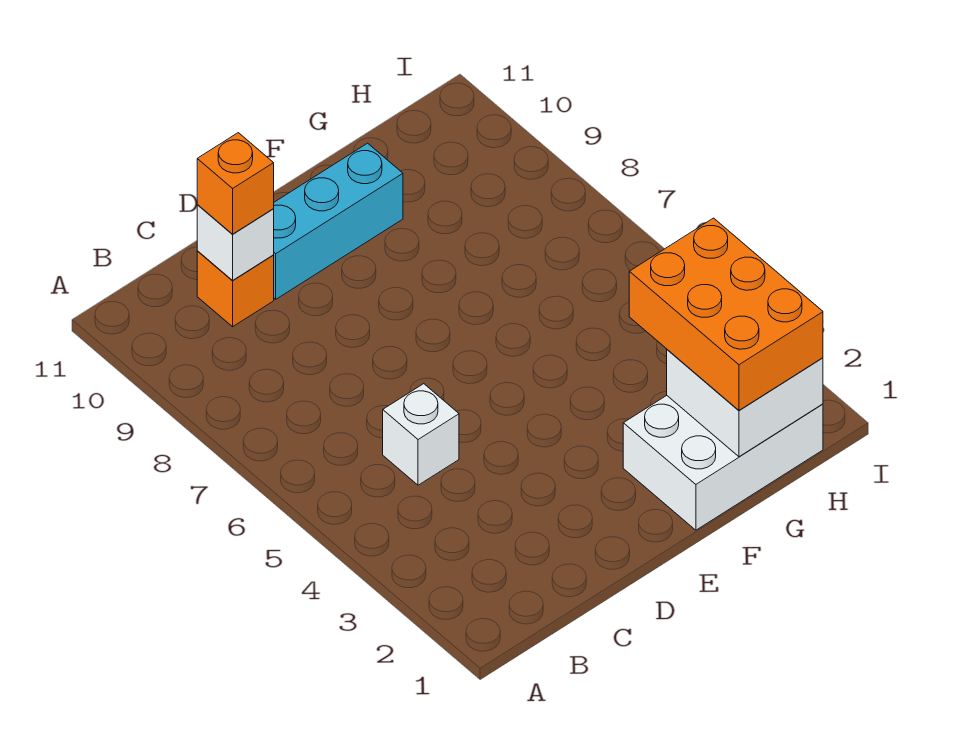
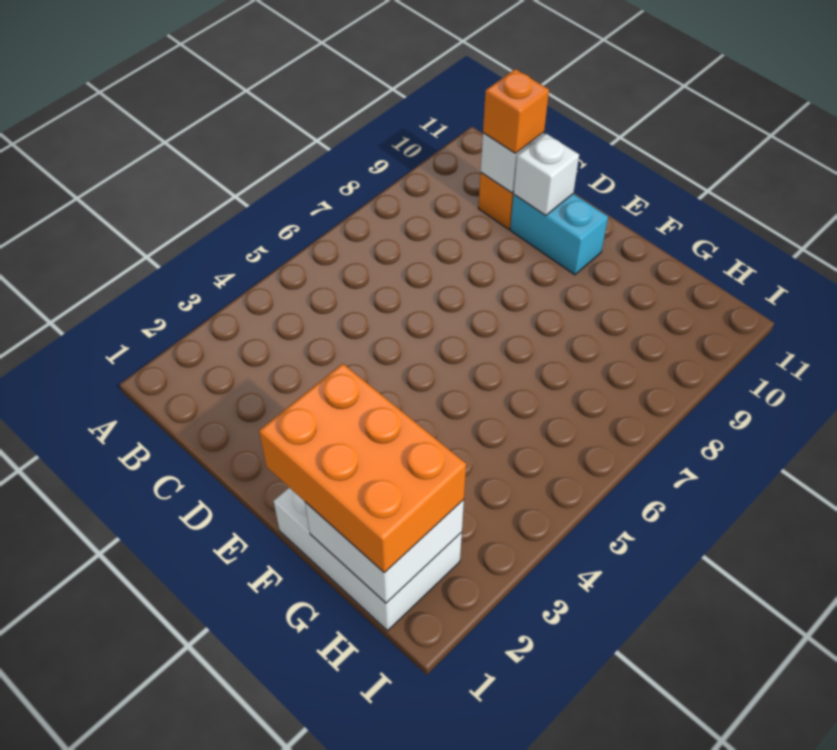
white 1x1 brick [383,384,459,485] -> white 1x1 brick moved to [514,133,579,216]
cyan 1x3 brick [274,143,403,299] -> cyan 1x2 brick [510,194,608,275]
orange 2x3 brick [629,218,823,410] -> orange 2x3 brick turned to [259,363,466,573]

